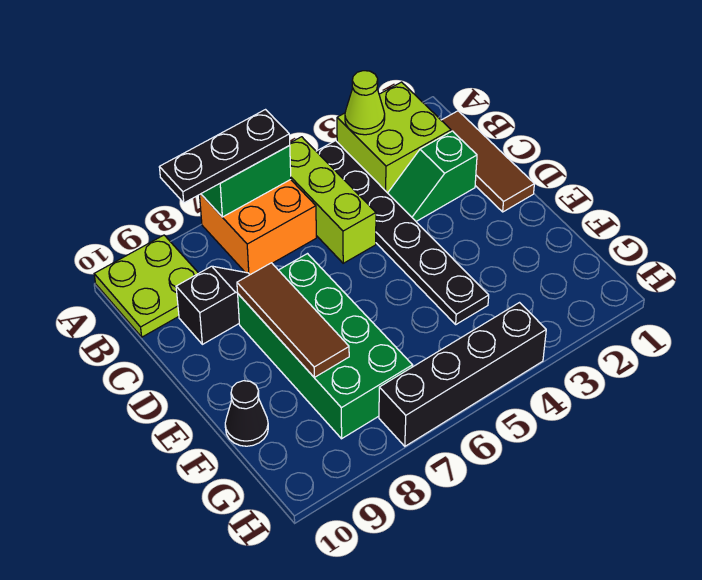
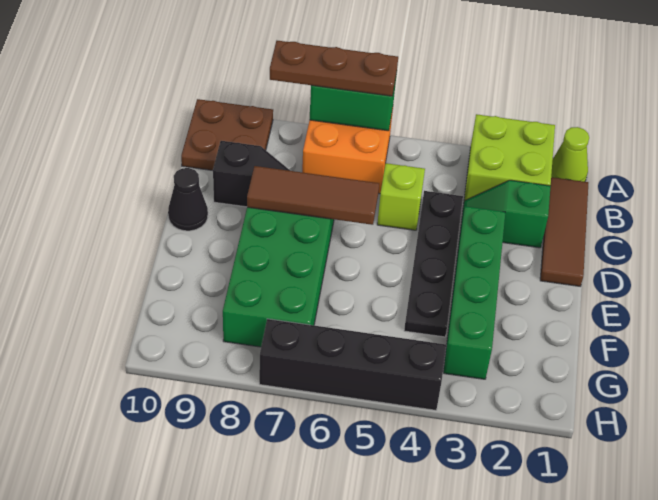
lime 1x1 cone [345,71,385,135] -> lime 1x1 cone moved to [551,127,589,182]
black 1x6 plate [316,141,489,324] -> black 1x4 plate [404,191,463,337]
lime 1x3 brick [290,137,376,263] -> lime 1x1 brick [377,163,425,230]
black 1x3 plate [159,110,290,203] -> brown 1x3 plate [270,41,398,96]
lime 2x2 plate [94,235,199,337] -> brown 2x2 plate [181,99,273,171]
none -> green 1x4 brick [443,206,505,379]
brown 1x3 tile [237,263,349,377] -> brown 1x3 tile turned to [247,166,379,225]
black 1x1 cone [225,381,268,446] -> black 1x1 cone moved to [168,168,208,231]

